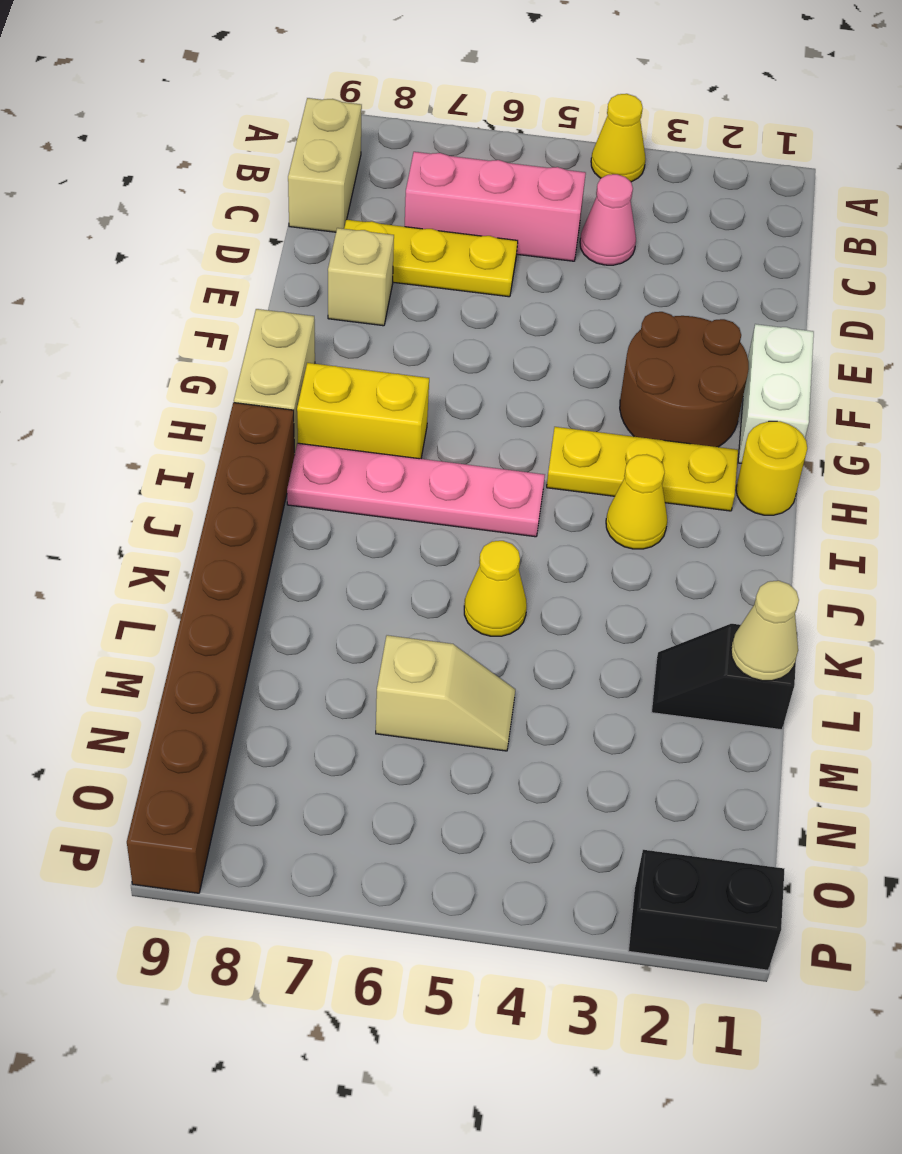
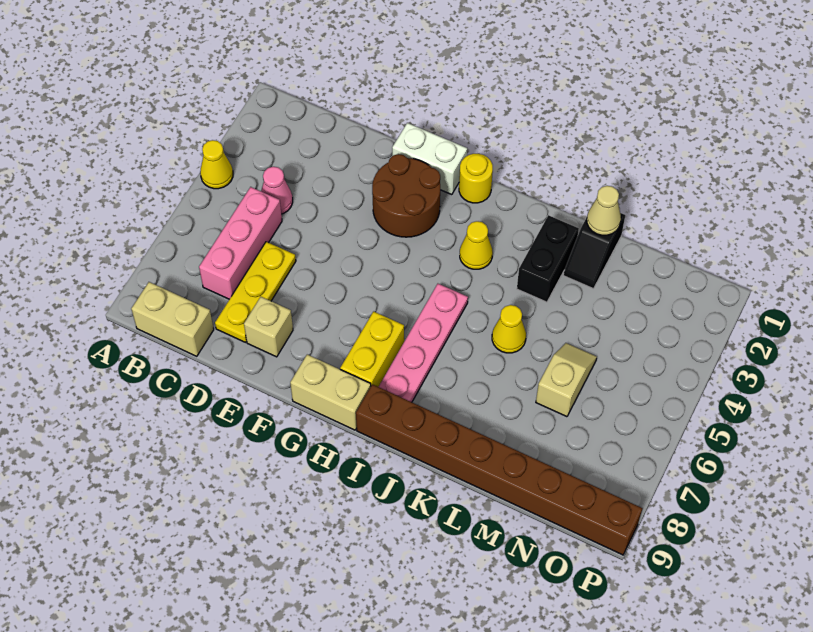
yellow 1x3 plate [547,427,738,511] -> none
black 1x2 brick [629,850,784,970] -> black 1x2 brick moved to [517,215,579,302]

